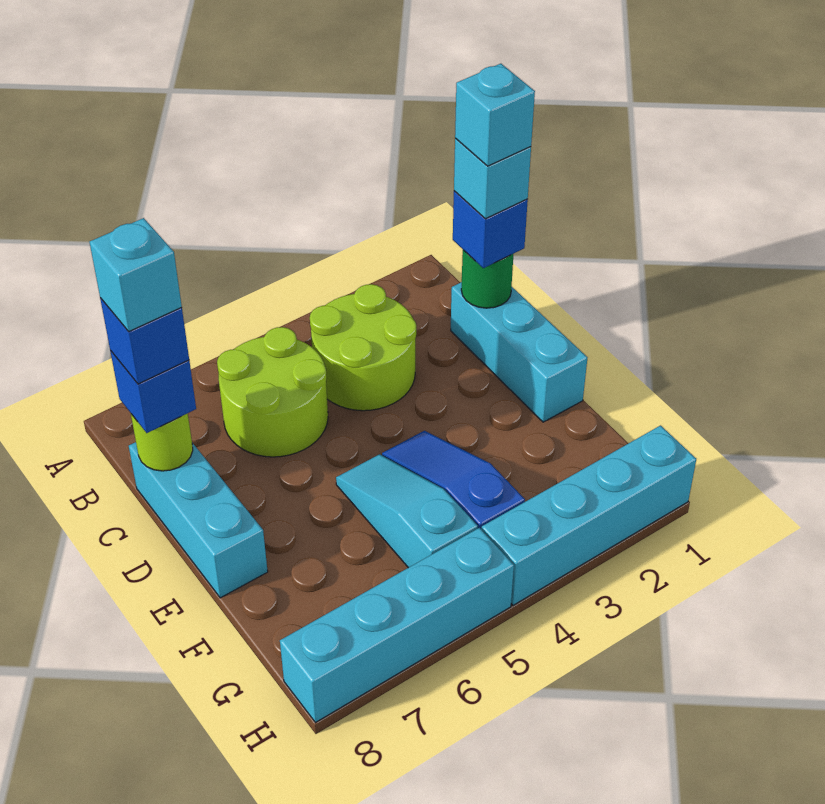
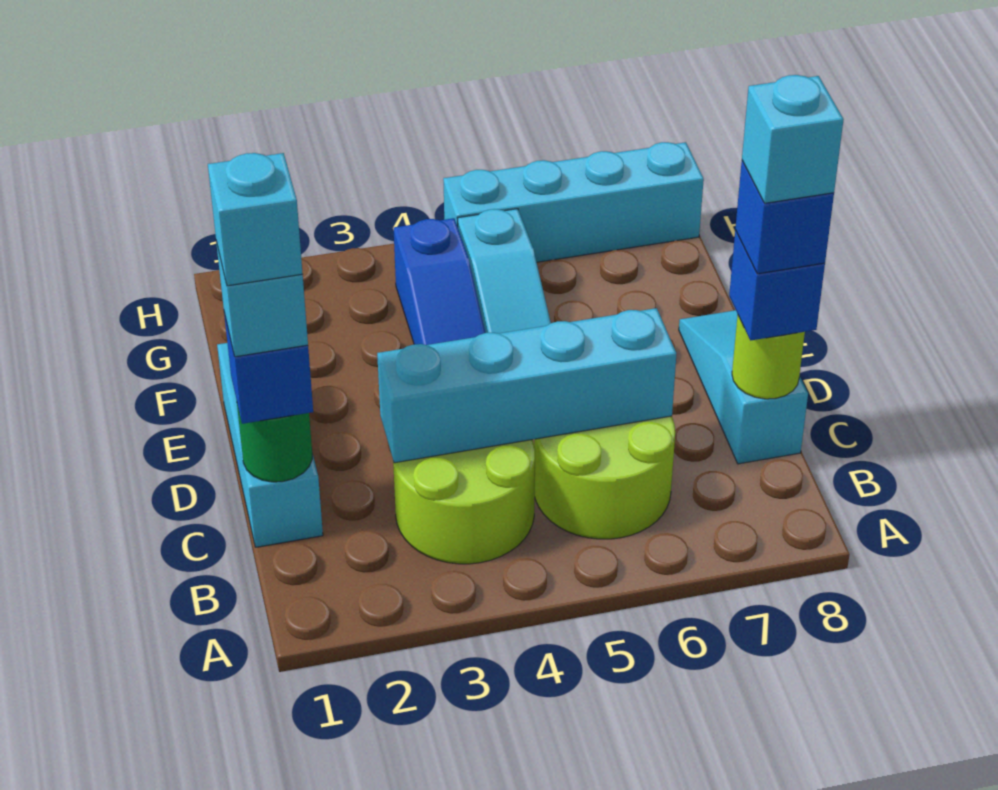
cyan 1x3 brick [129,442,268,598] -> cyan 1x3 slope [679,310,808,464]
cyan 1x4 brick [482,426,696,605] -> cyan 1x4 brick moved to [377,308,677,463]

